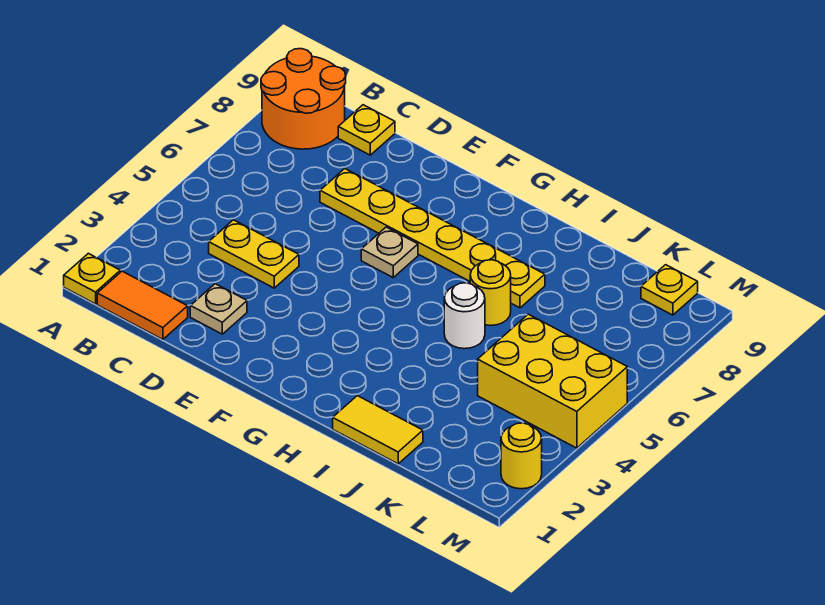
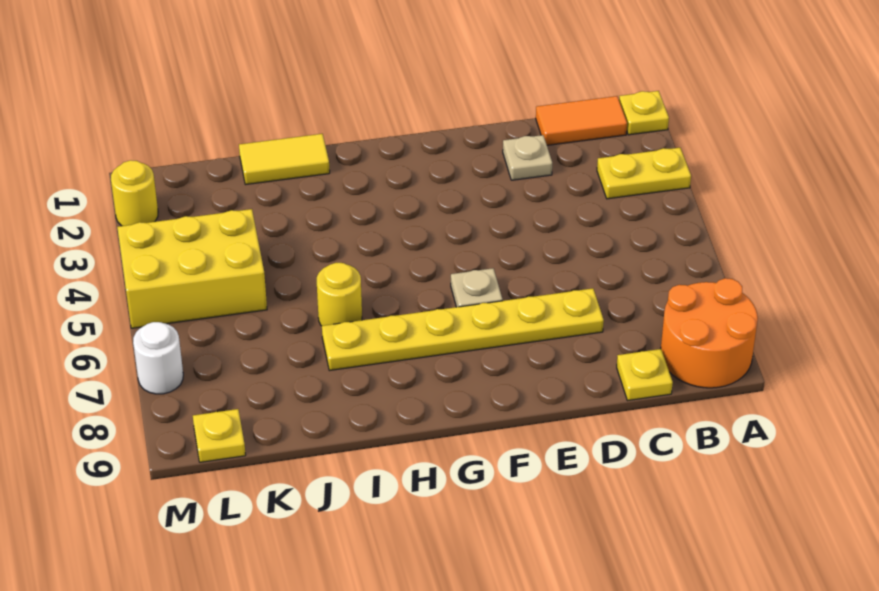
yellow 1x2 plate [209,220,299,288] -> yellow 1x2 plate moved to [597,148,691,199]
white 1x1 round brick [444,283,485,349] -> white 1x1 round brick moved to [133,322,183,394]

